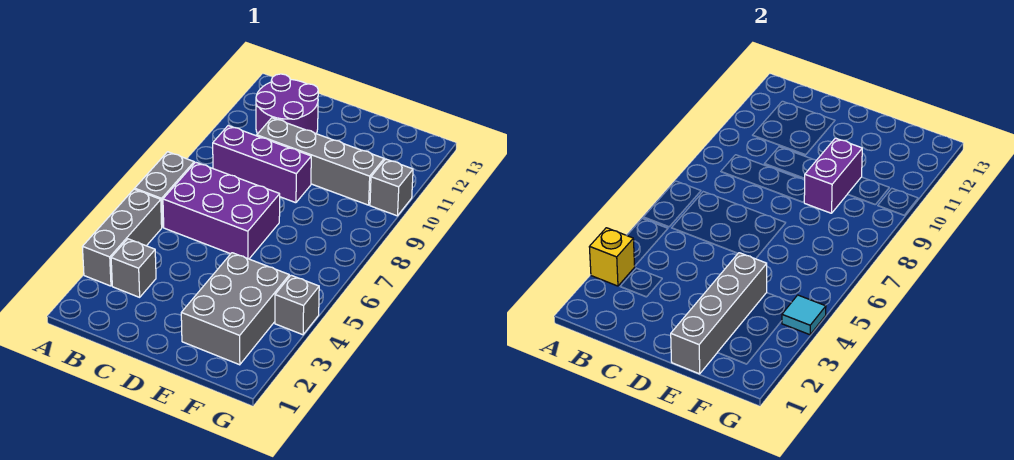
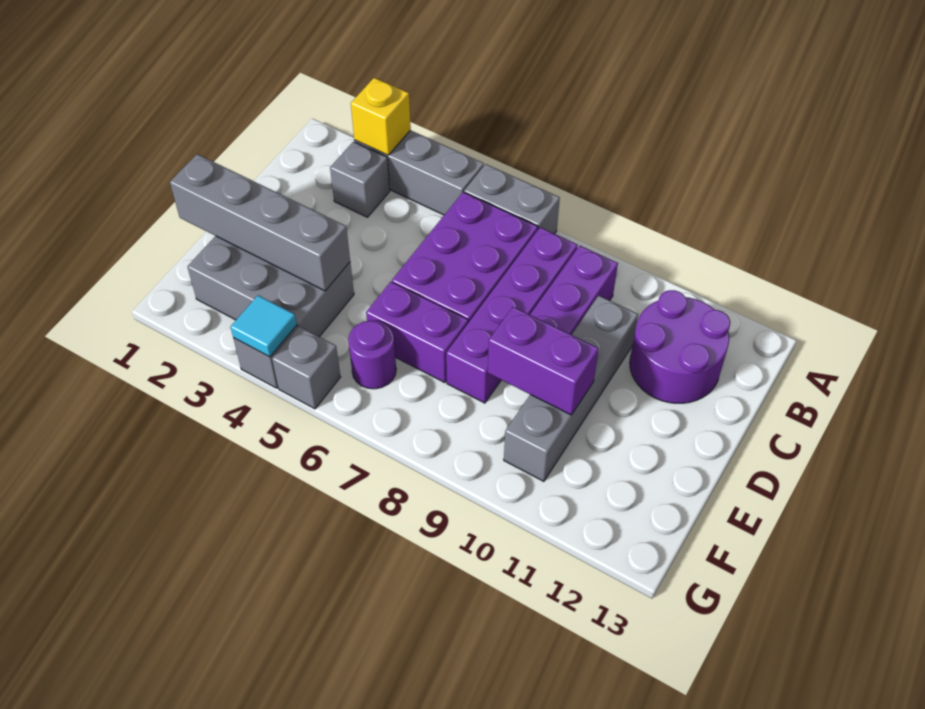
none -> purple 1x4 brick [446,227,578,403]
none -> purple 1x2 brick [366,282,468,383]
none -> purple 1x1 round brick [348,320,396,389]
grey 1x1 brick [370,159,413,216] -> grey 1x1 brick moved to [272,327,340,409]

